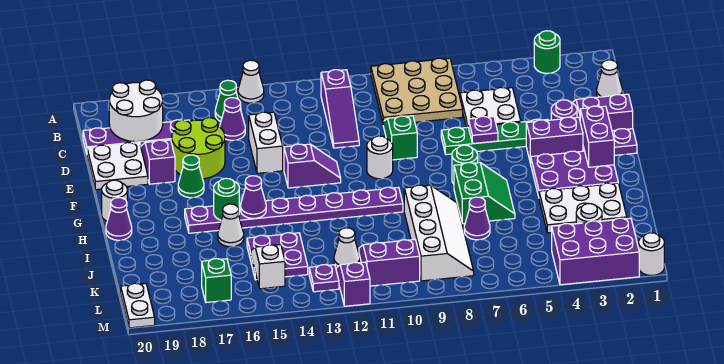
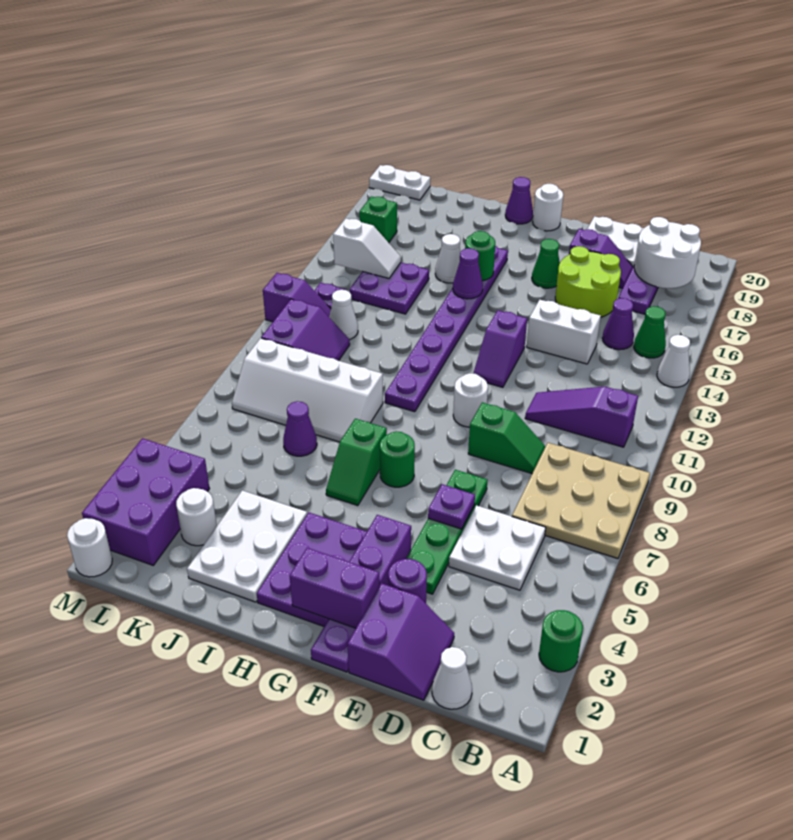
green 2x2 slope [454,163,515,224] -> green 1x2 slope [326,419,387,506]

